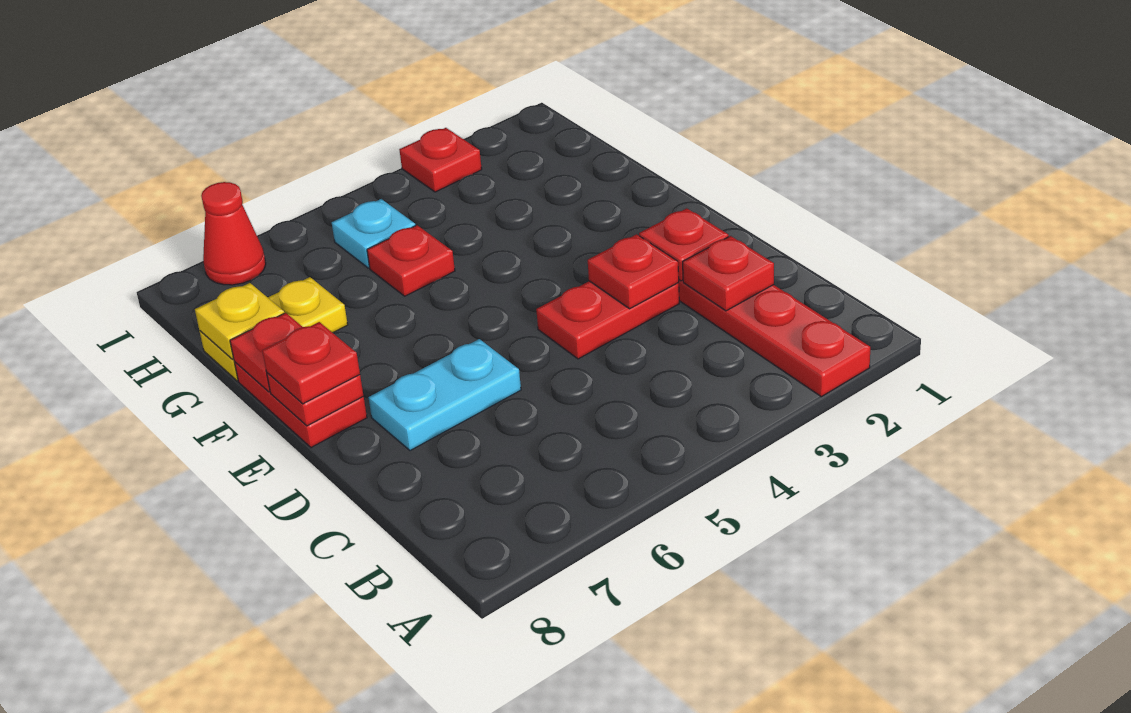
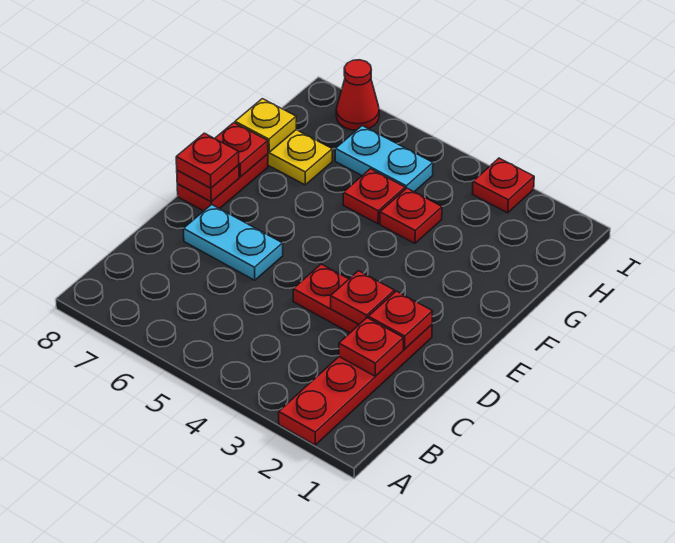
none -> red 1x1 plate [380,188,442,243]
cyan 1x1 plate [332,199,416,268] -> cyan 1x2 plate [335,126,433,192]

